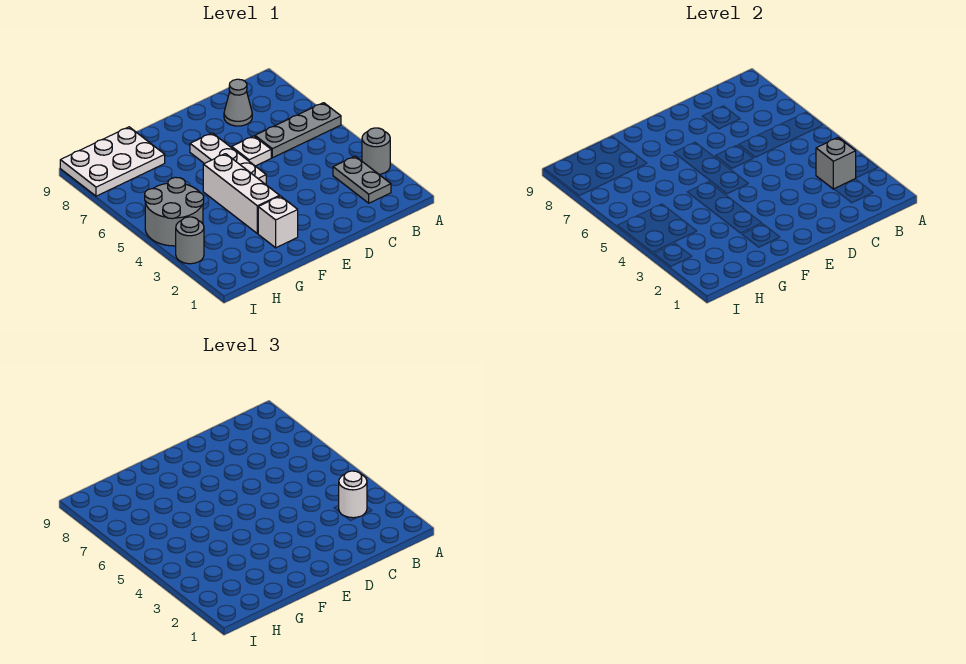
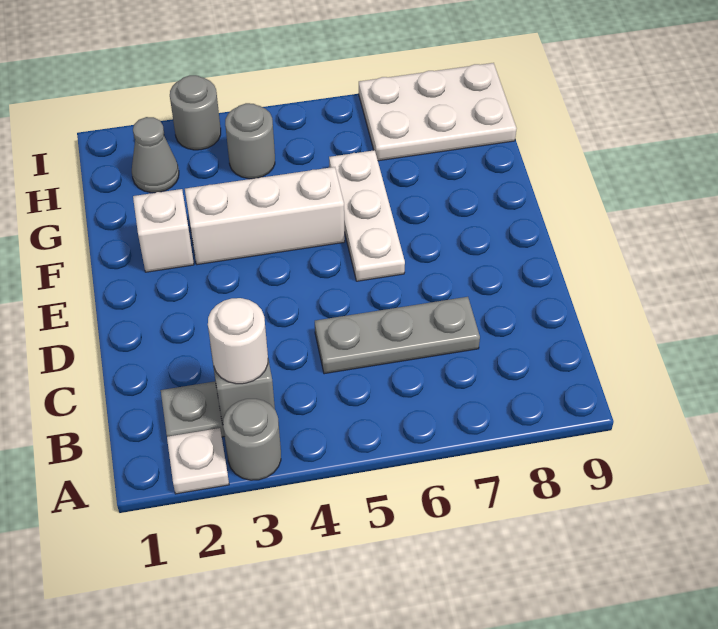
grey 1x3 plate [255,103,341,158] -> grey 1x3 plate turned to [315,297,480,374]
grey 1x1 cone [224,79,252,126] -> grey 1x1 cone moved to [132,117,179,193]
white 1x1 plate [232,136,271,166] -> white 1x1 plate moved to [167,428,229,494]
white 1x3 plate [190,133,266,184] -> white 1x3 plate turned to [329,150,405,281]
white 2x3 plate [60,127,165,196] -> white 2x3 plate turned to [359,63,517,161]
grey 2x2 round brick [145,177,204,246] -> grey 1x1 round brick [225,103,275,179]

